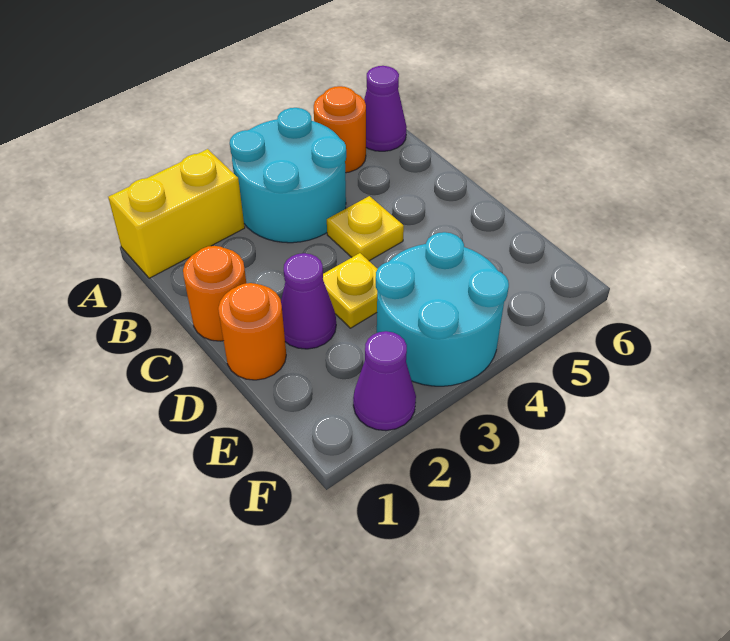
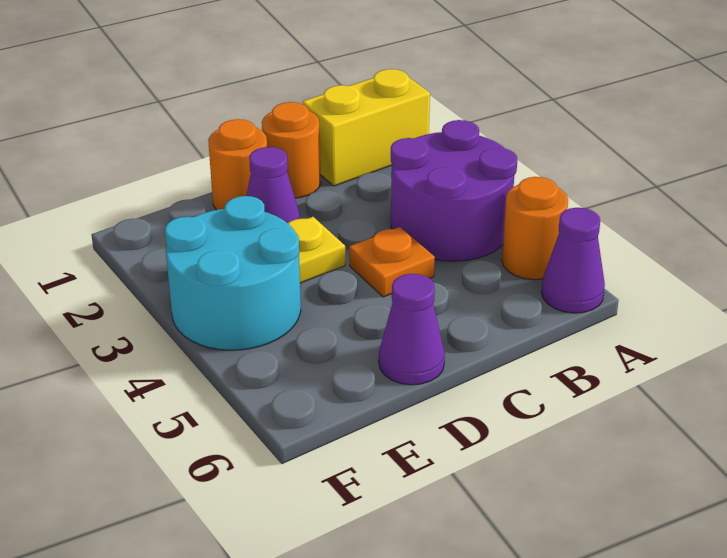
yellow 1x2 brick [108,149,245,278] -> yellow 1x2 brick turned to [303,69,430,186]
cyan 2x2 round brick [230,108,346,243] -> purple 2x2 round brick [391,120,517,261]
yellow 1x1 plate [327,196,404,261] -> orange 1x1 plate [349,227,435,297]
purple 1x1 cone [353,331,416,431] -> purple 1x1 cone moved to [379,274,445,385]

